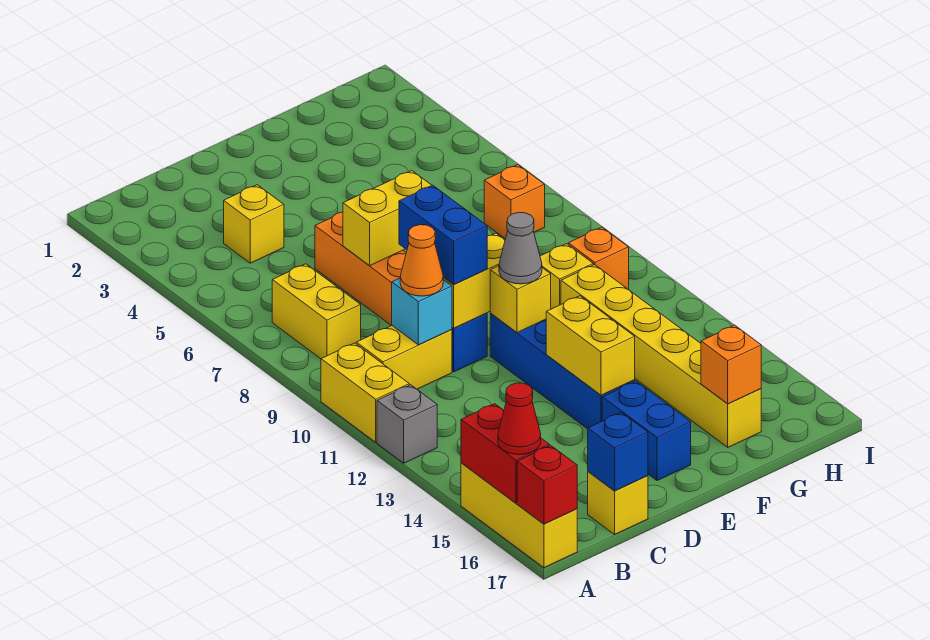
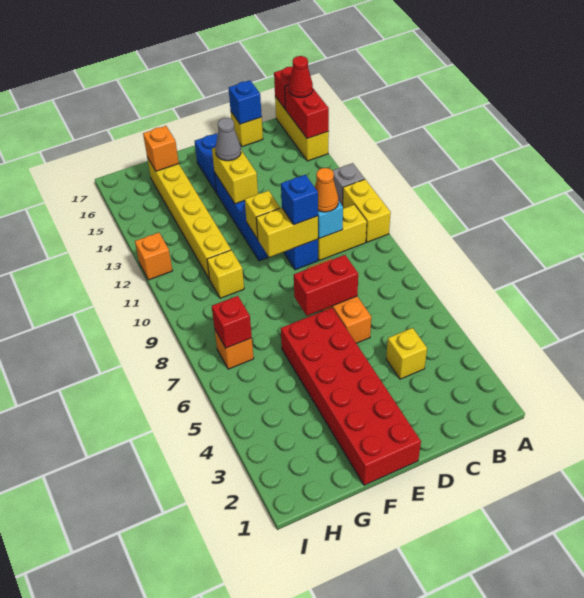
yellow 1x2 brick [272,264,361,359] -> none
yellow 1x2 brick [343,171,432,265] -> red 1x2 brick [294,255,358,316]
blue 1x2 brick [399,185,487,285] -> blue 1x1 brick [281,175,318,225]
none -> red 2x6 brick [281,308,421,485]
grey 1x1 cone [499,212,542,284] -> grey 1x1 cone moved to [215,118,241,161]
none -> red 1x1 brick [212,296,252,348]
orange 1x1 brick [568,227,629,290] -> orange 1x1 brick moved to [135,233,172,280]

